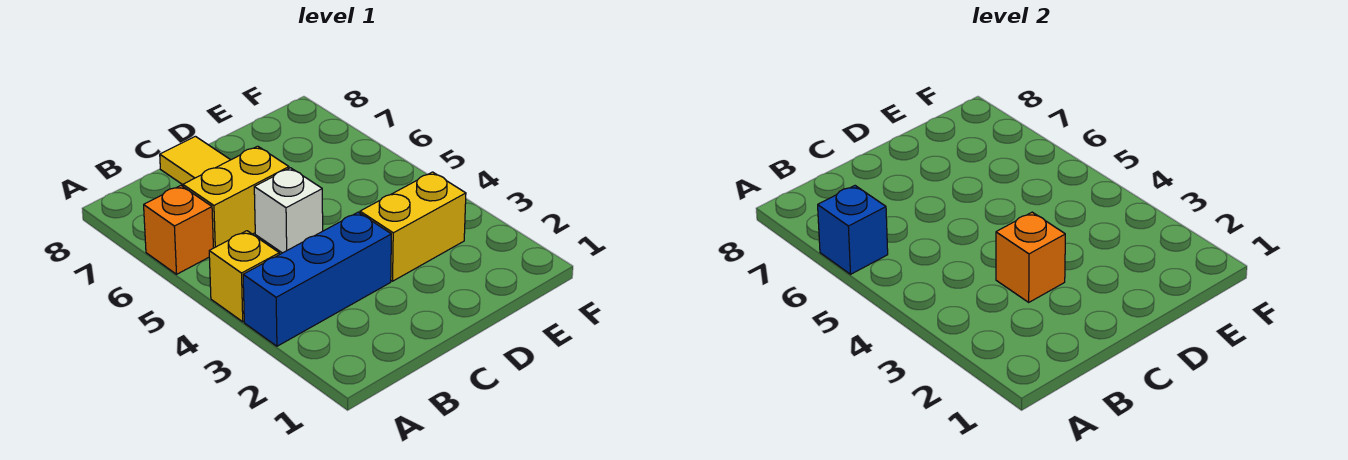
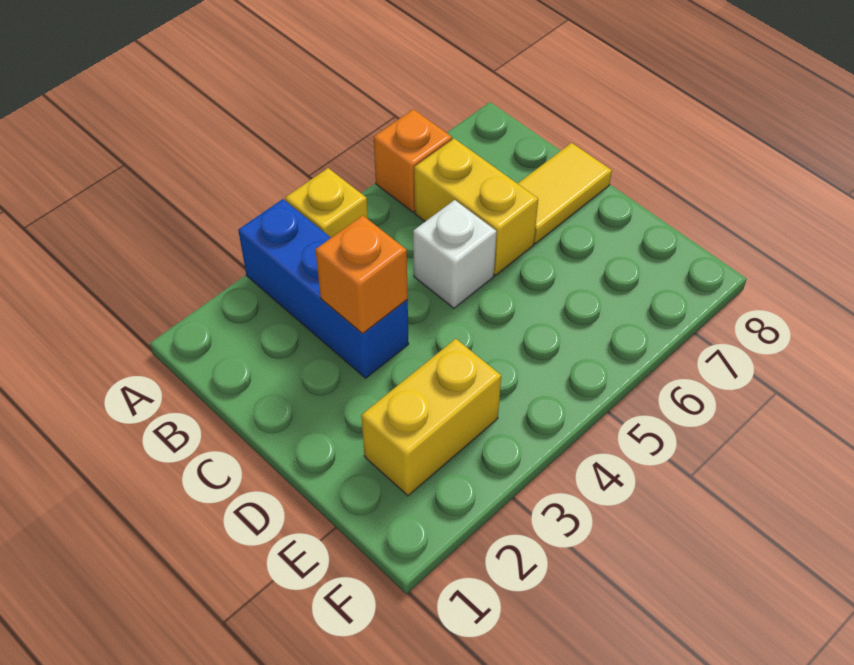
blue 1x1 brick [818,186,888,274] -> none
yellow 1x2 brick [360,172,466,281] -> yellow 1x2 brick turned to [361,339,501,496]

